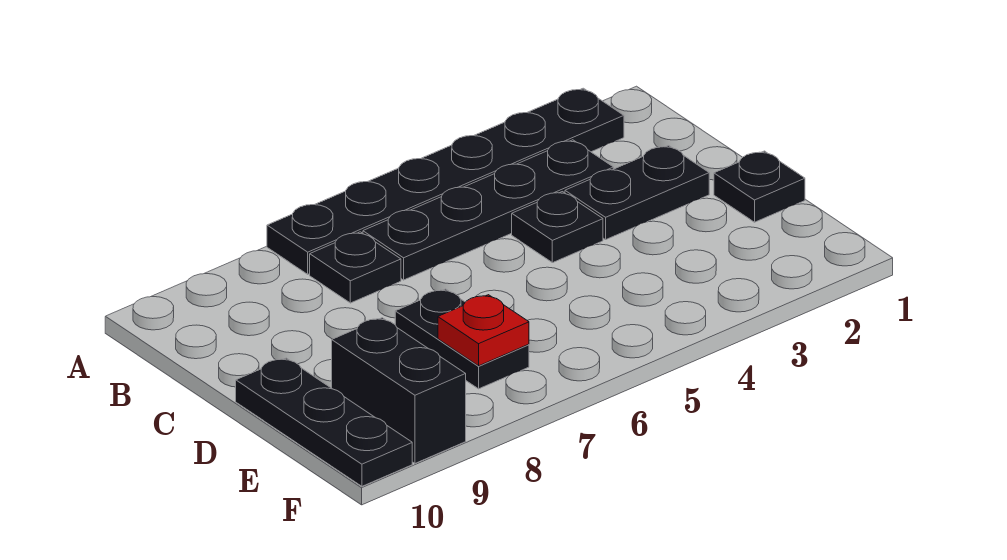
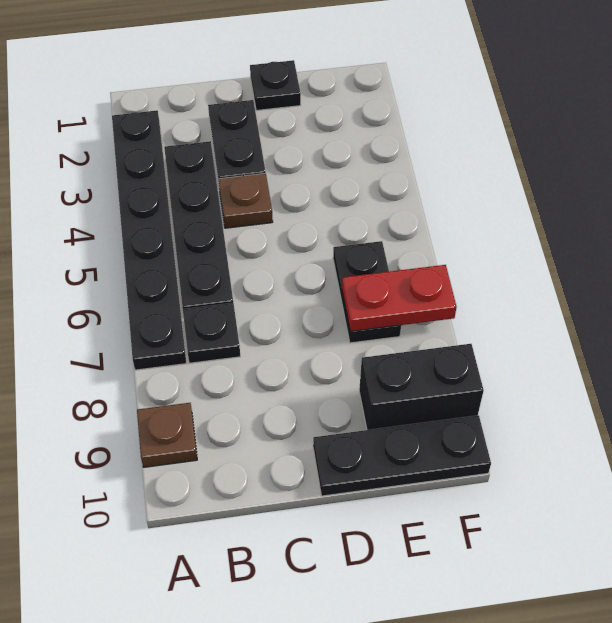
none -> brown 1x1 plate [137,403,197,467]
black 1x1 plate [512,192,603,263] -> brown 1x1 plate [219,173,273,228]
black 1x2 plate [395,289,529,389] -> black 1x2 plate turned to [333,241,401,343]
red 1x1 plate [438,295,529,366] -> red 1x2 plate [342,265,457,331]

